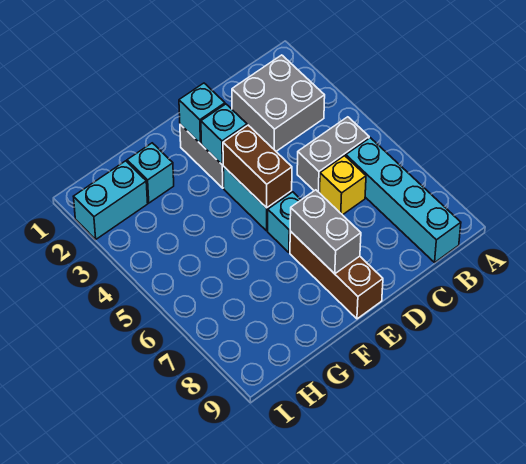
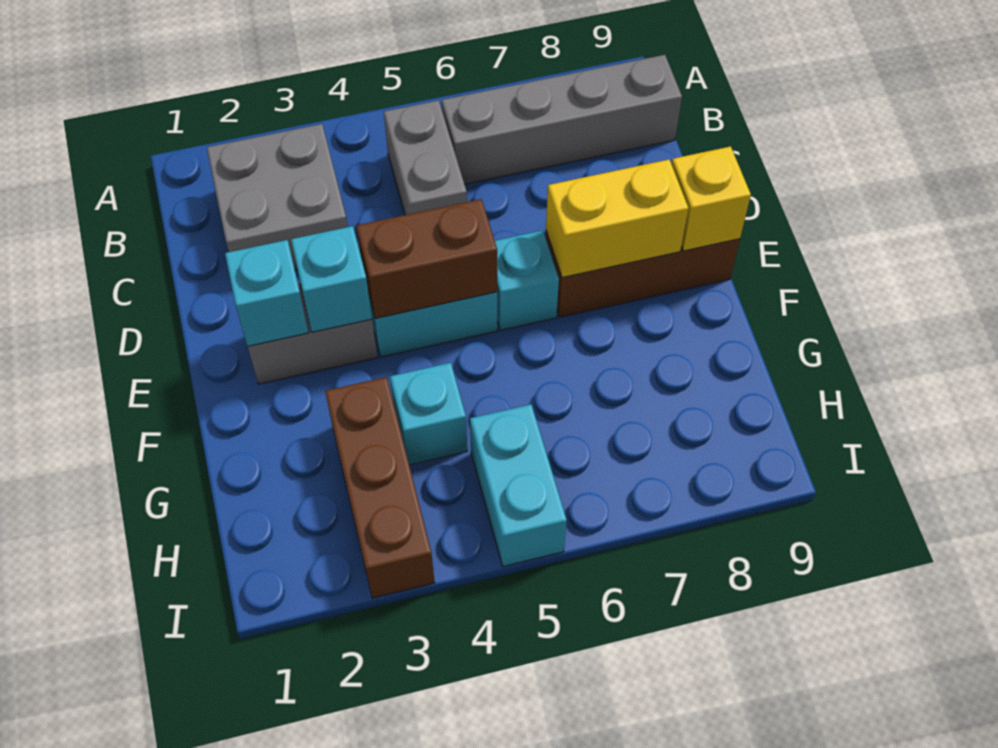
cyan 1x4 brick [346,138,461,262] -> grey 1x4 brick [442,55,682,184]
yellow 1x1 brick [320,156,366,215] -> yellow 1x1 brick moved to [672,146,751,251]
grey 1x2 brick [290,190,361,274] -> yellow 1x2 brick [546,160,688,278]
cyan 1x1 brick [127,143,174,203] -> cyan 1x1 brick moved to [390,363,467,465]
none -> brown 1x3 brick [325,377,435,598]
cyan 1x2 brick [73,161,148,239] -> cyan 1x2 brick moved to [470,404,567,566]

